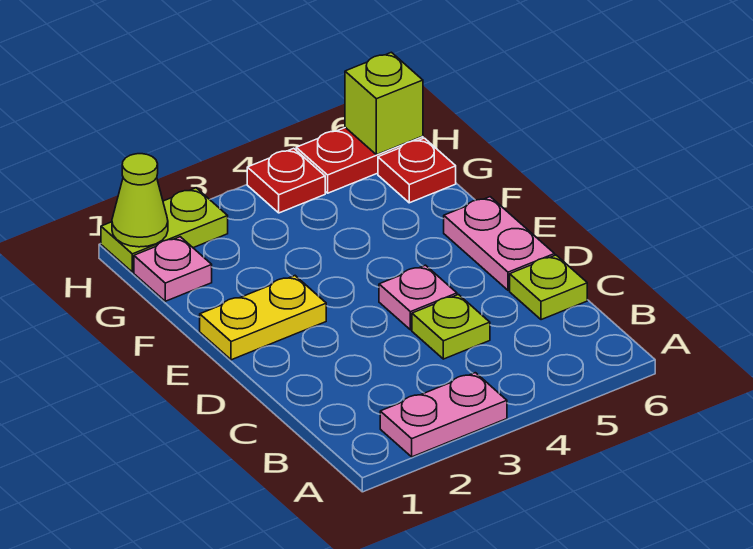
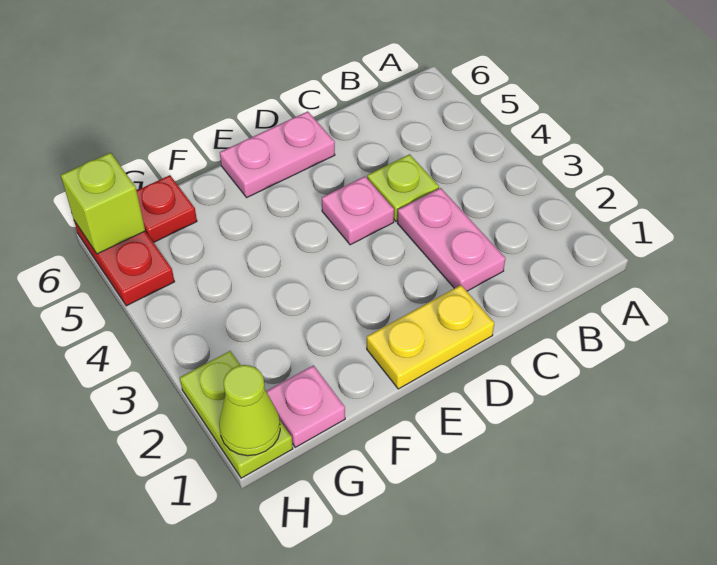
pink 1x2 plate [380,373,507,457] -> pink 1x2 plate moved to [397,188,505,291]
lime 1x1 plate [510,255,587,320] -> none
yellow 1x2 plate [200,276,326,360] -> yellow 1x2 plate turned to [367,285,494,389]
red 1x1 plate [247,148,325,213] -> none

